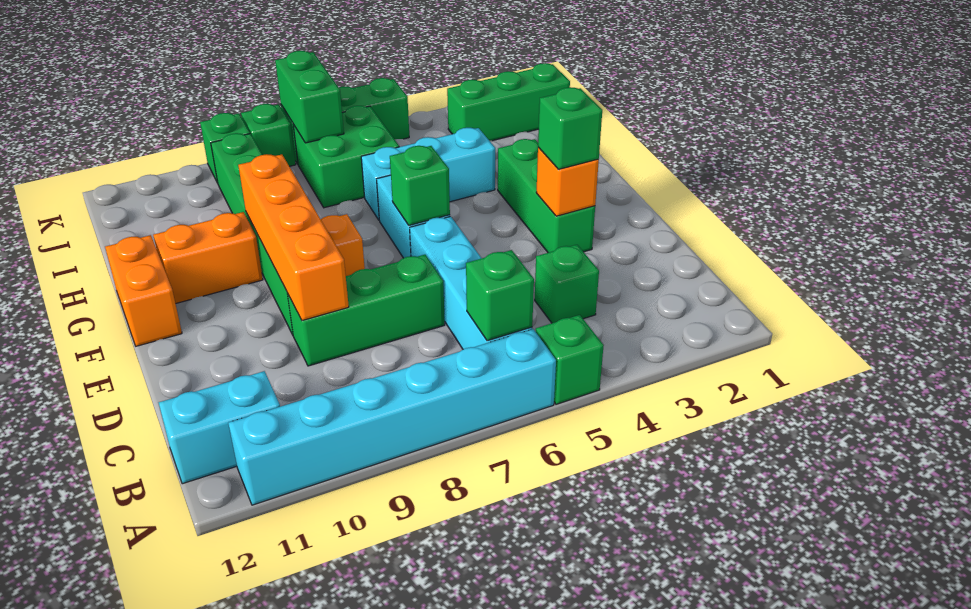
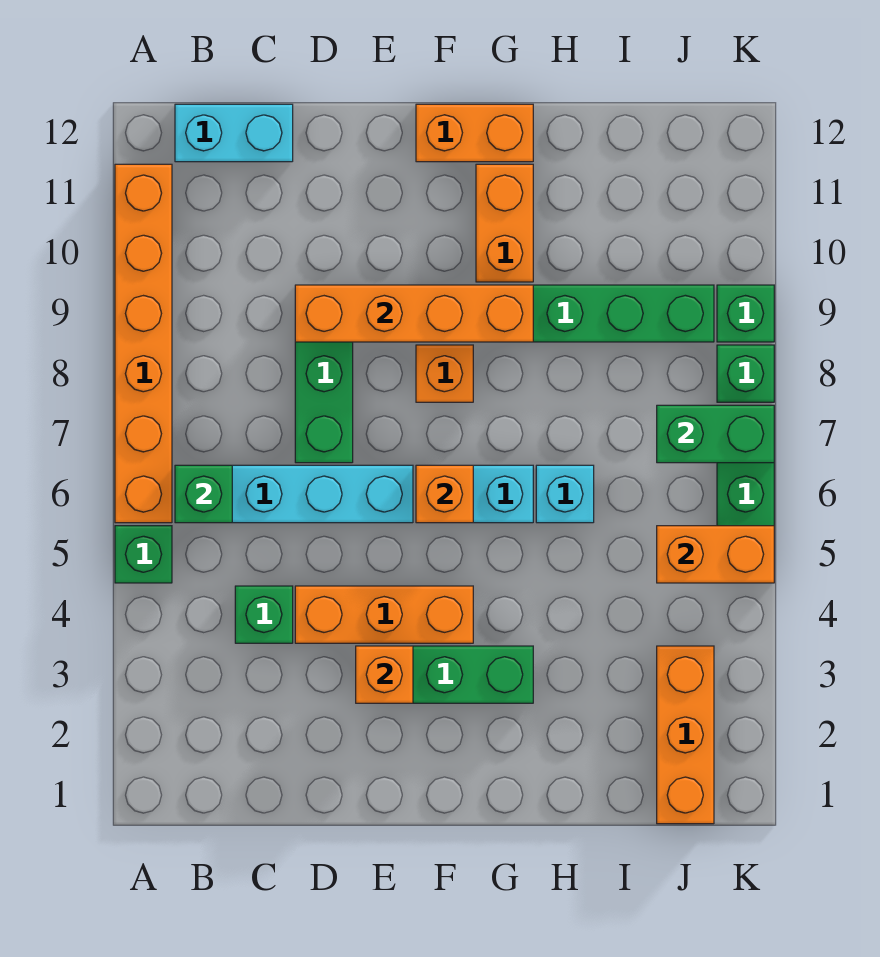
cyan 1x6 brick [228,329,556,505] -> orange 1x6 brick [115,164,172,523]
cyan 1x2 brick [159,371,280,484] -> cyan 1x2 brick turned to [175,104,293,162]
none -> orange 1x3 brick [295,586,473,643]
green 1x1 brick [538,87,602,169] -> none
green 1x1 brick [390,146,450,225] -> orange 1x1 brick [416,465,473,523]
cyan 1x3 brick [361,128,495,220] -> cyan 1x1 brick [536,465,594,523]
green 2x2 brick [293,106,399,208] -> none
green 1x3 brick [447,63,570,141] -> orange 1x3 brick [657,646,714,824]
none -> orange 1x2 brick [657,526,774,583]

